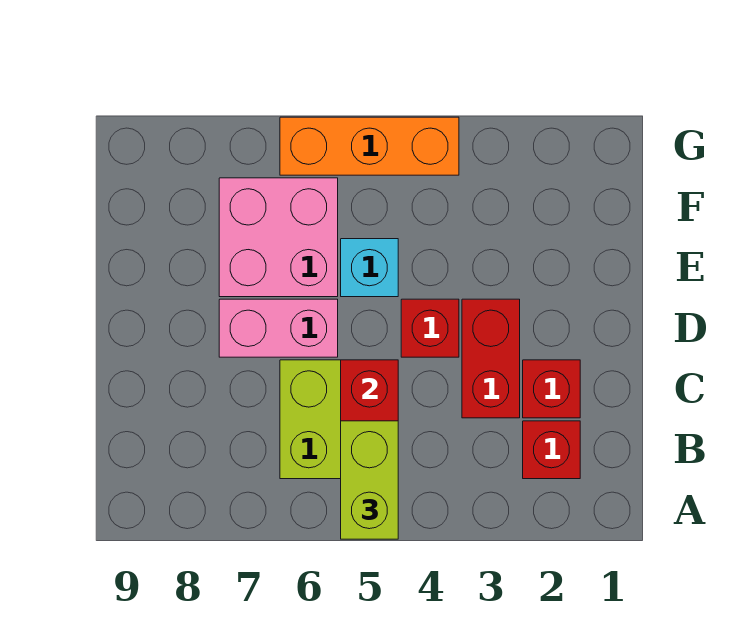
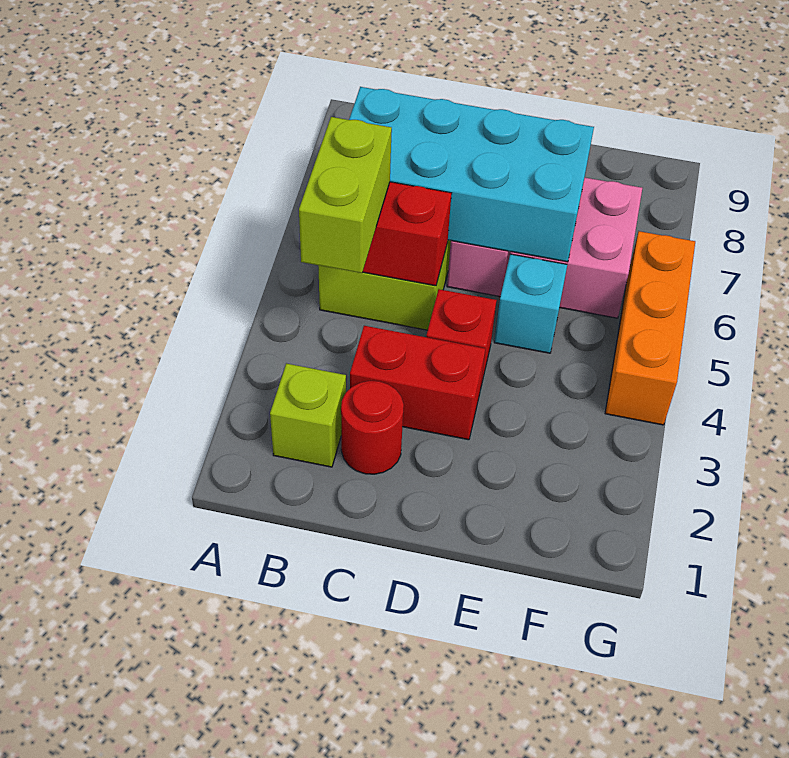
lime 1x2 brick [341,421,398,539] -> lime 1x2 brick turned to [299,117,392,273]
red 1x1 brick [523,421,580,479] -> lime 1x1 brick [270,363,346,467]
none -> cyan 2x4 brick [349,87,594,262]
red 1x1 brick [523,360,580,418] -> red 1x1 round brick [341,381,404,474]

